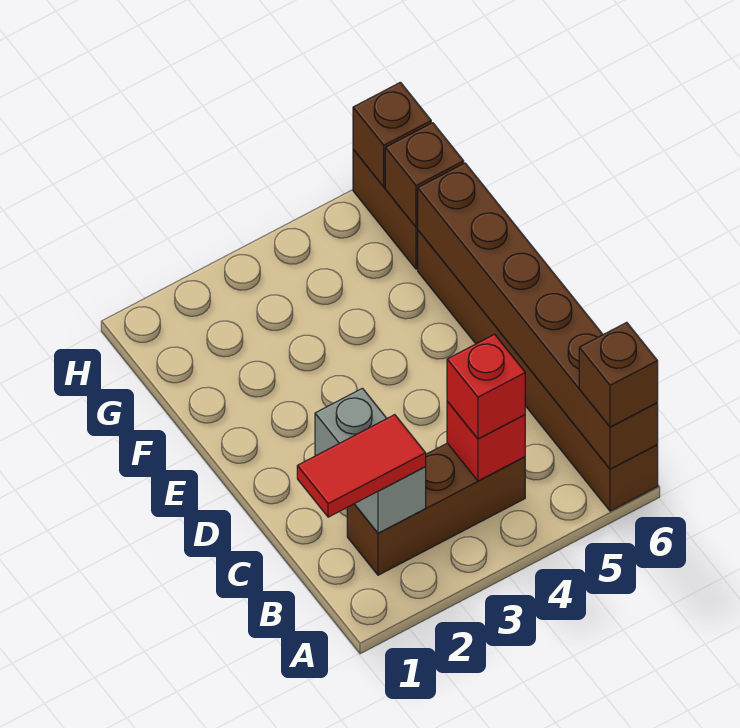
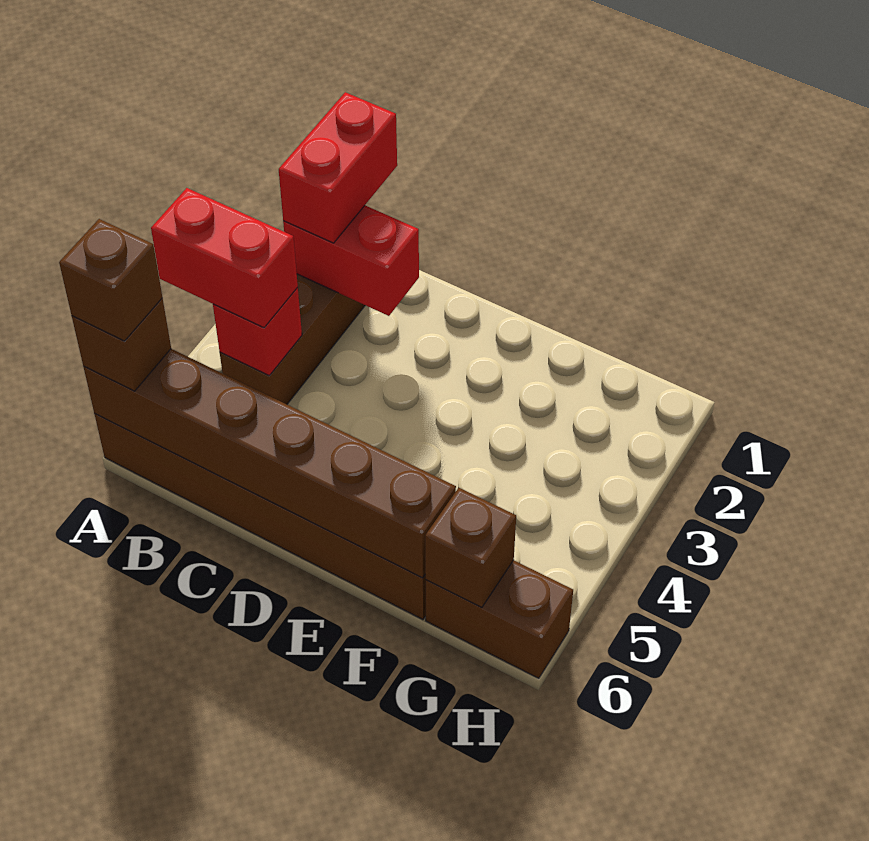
red 1x2 tile [297,415,426,517] -> red 1x2 brick [279,92,397,243]
grey 1x2 brick [315,388,426,533] -> red 1x2 brick [283,206,419,316]
red 1x1 brick [447,334,525,439] -> red 1x2 brick [151,188,298,328]
brown 1x1 brick [353,82,431,187] -> brown 1x1 brick moved to [59,219,162,341]

